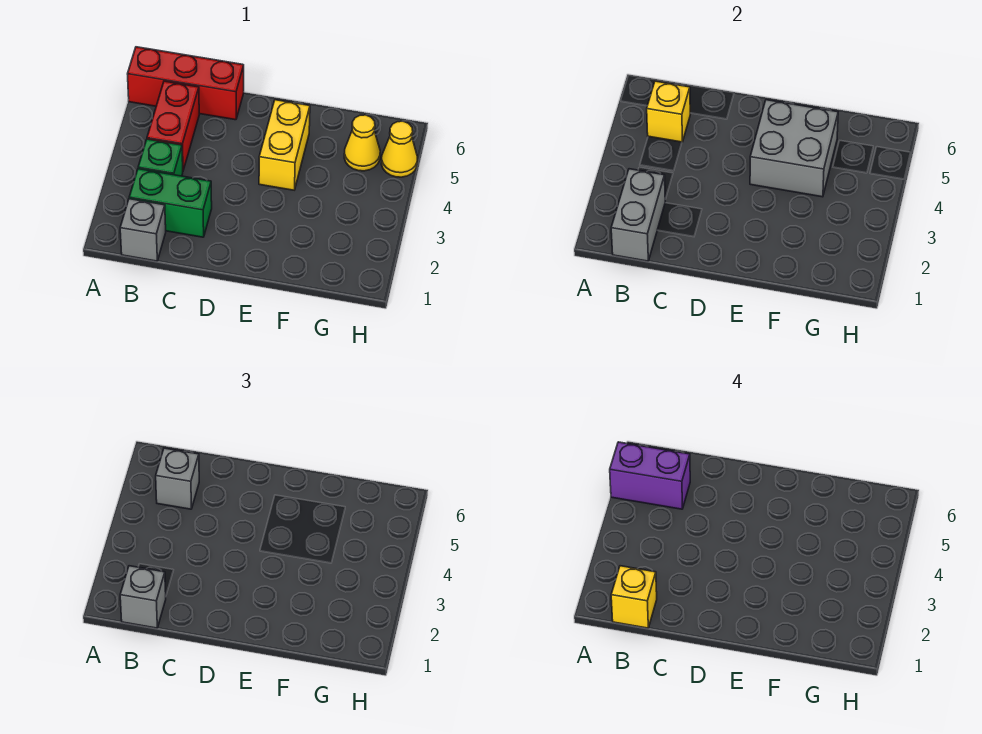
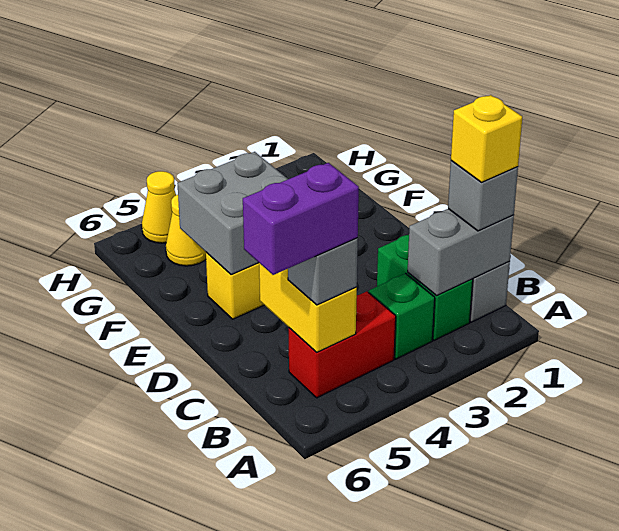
purple 1x2 brick [610,442,690,509] -> purple 1x2 brick turned to [243,163,359,275]
red 1x3 brick [128,47,244,120] -> none
yellow 1x1 brick [647,81,690,142] -> yellow 1x2 brick [259,263,357,352]

